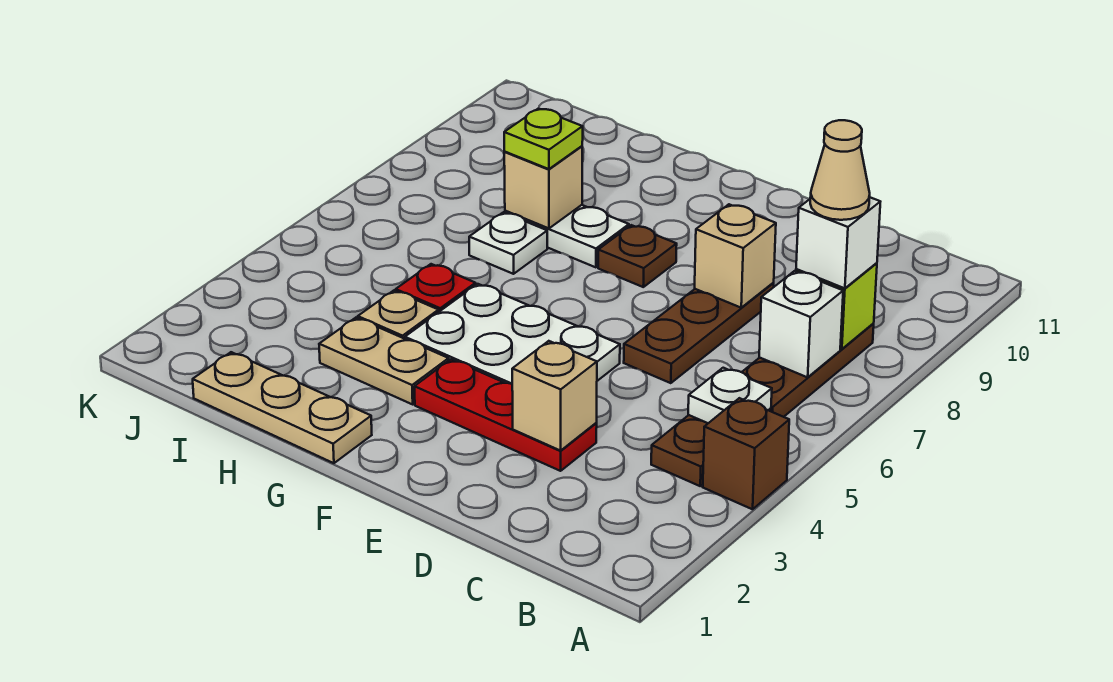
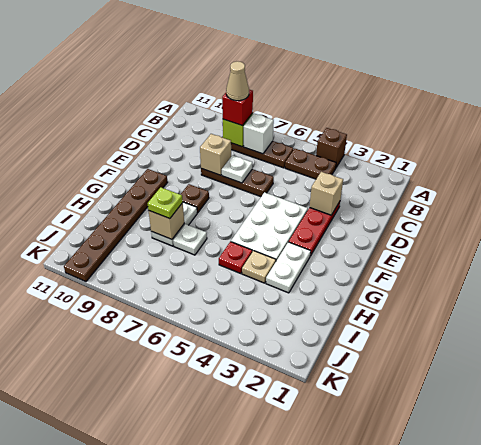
white 1x1 plate [688,368,772,423] -> white 1x1 plate moved to [222,155,252,183]
white 1x1 brick [796,197,880,288] -> red 1x1 brick [222,90,253,126]
none -> brown 1x6 plate [64,169,168,282]
tan 1x3 plate [193,352,372,463] -> none
tan 1x2 plate [319,318,449,404] -> white 1x2 plate [266,242,311,293]

